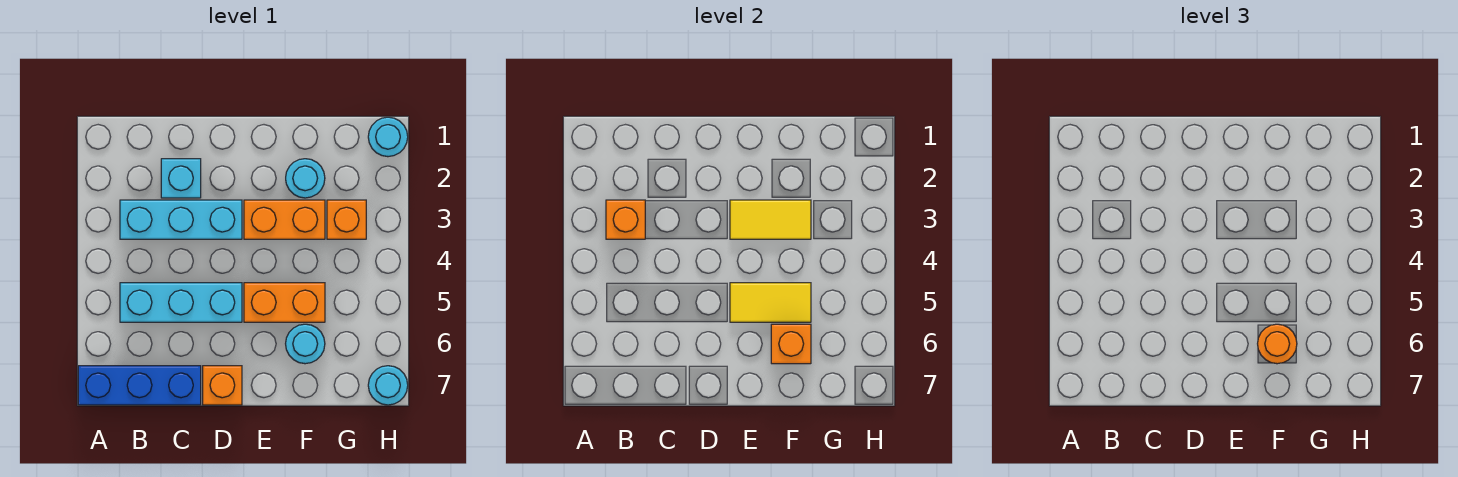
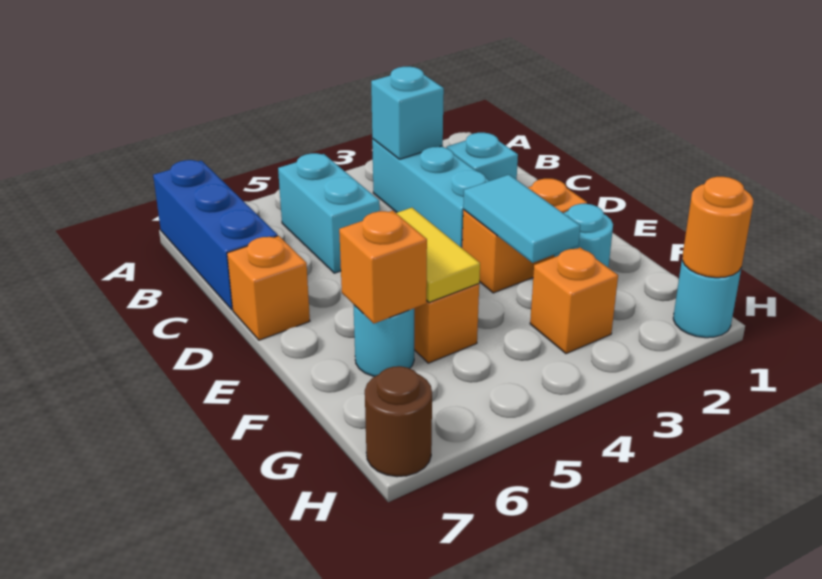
orange 1x1 brick [606,200,645,239] -> cyan 1x1 brick [371,67,444,159]
cyan 1x3 brick [120,283,242,322] -> cyan 1x2 brick [278,153,380,273]
orange 1x2 brick [244,200,325,239] -> orange 1x2 brick turned to [462,179,587,293]
yellow 1x2 tile [730,200,811,239] -> cyan 1x2 tile [463,175,580,263]
orange 1x1 round brick [1258,324,1297,364] -> orange 1x1 round brick moved to [682,177,753,278]
cyan 1x1 round brick [368,366,408,405] -> brown 1x1 round brick [365,366,432,477]

